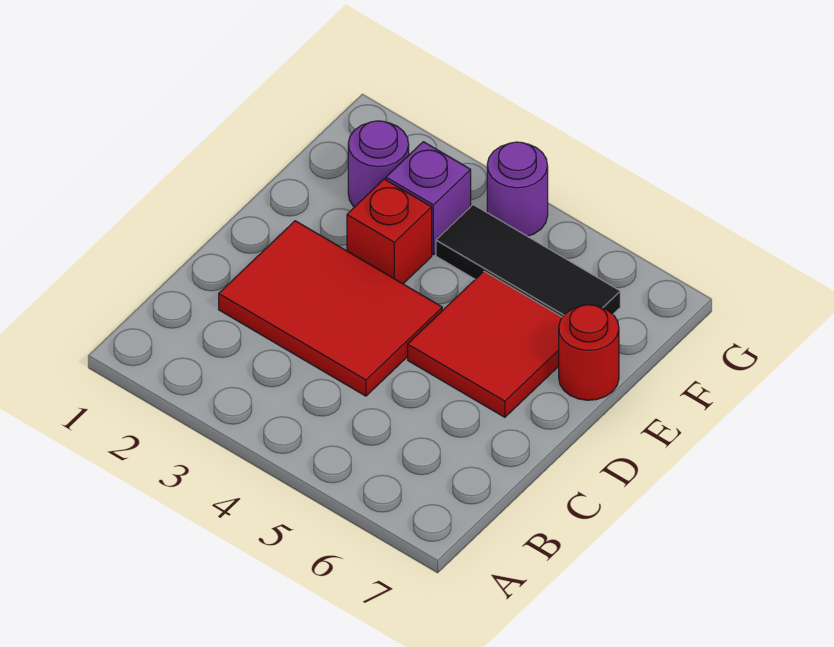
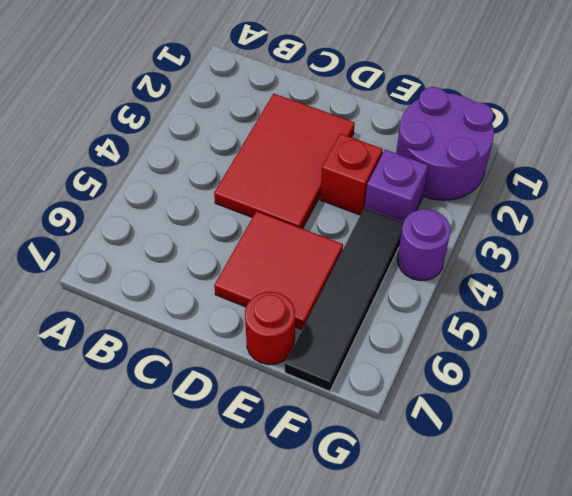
purple 1x1 round brick [348,121,409,207] -> purple 2x2 round brick [396,87,494,200]
black 1x3 tile [436,205,620,317] -> black 1x4 tile [285,208,403,391]

